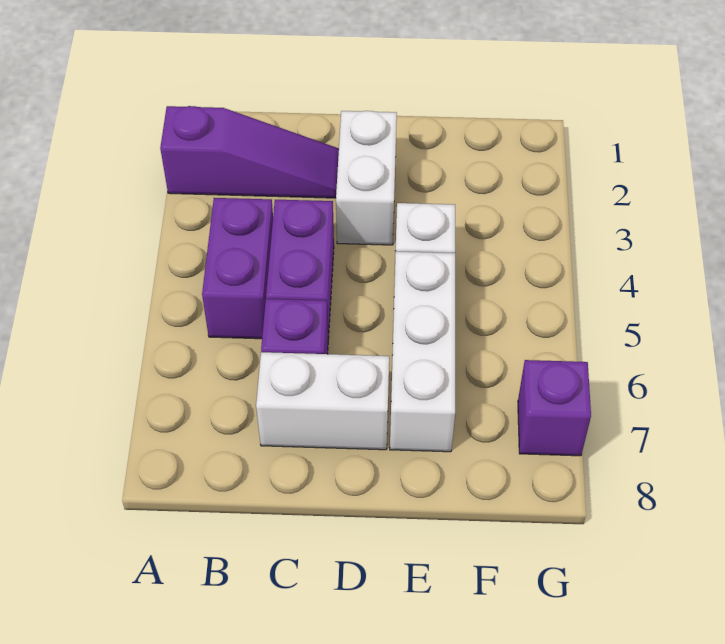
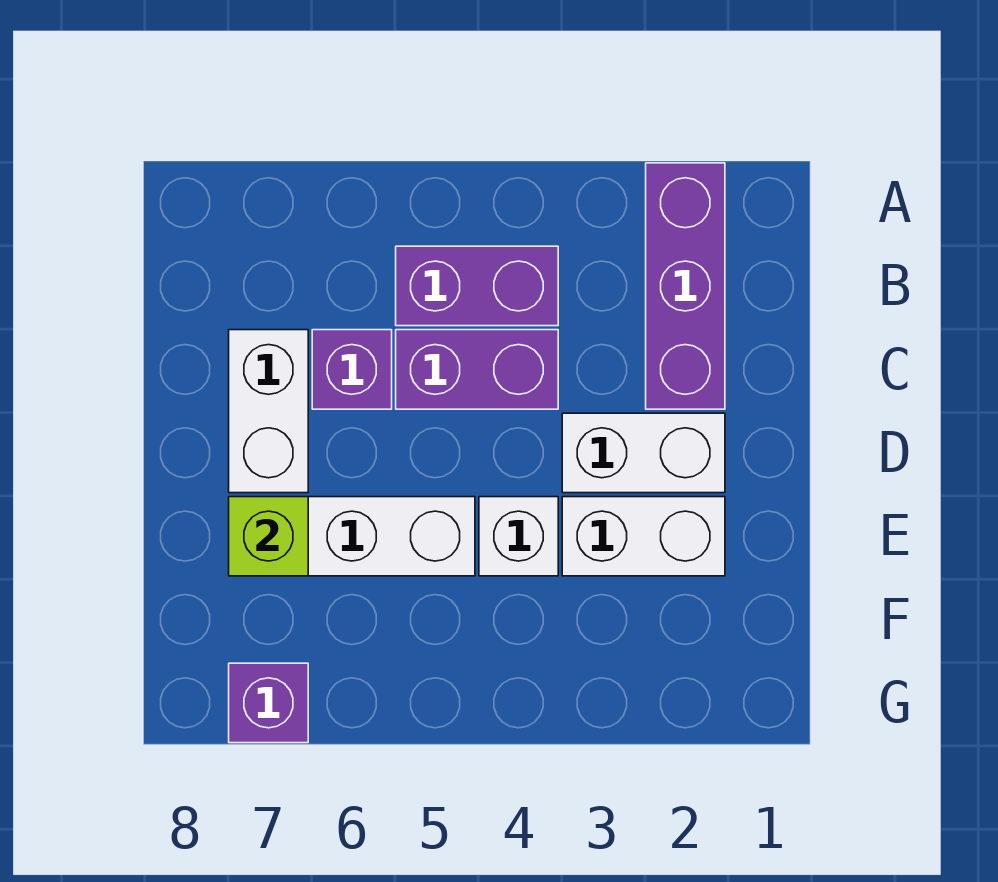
purple 1x3 slope [160,106,339,198] -> purple 1x3 brick [646,163,725,409]
none -> white 1x2 brick [562,497,725,576]
none -> lime 1x1 brick [229,497,308,576]

